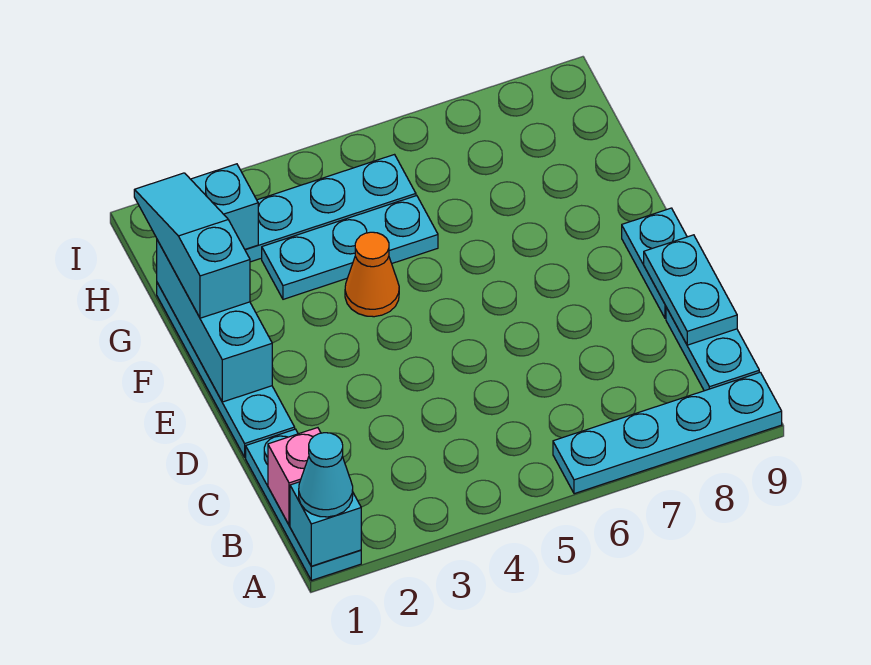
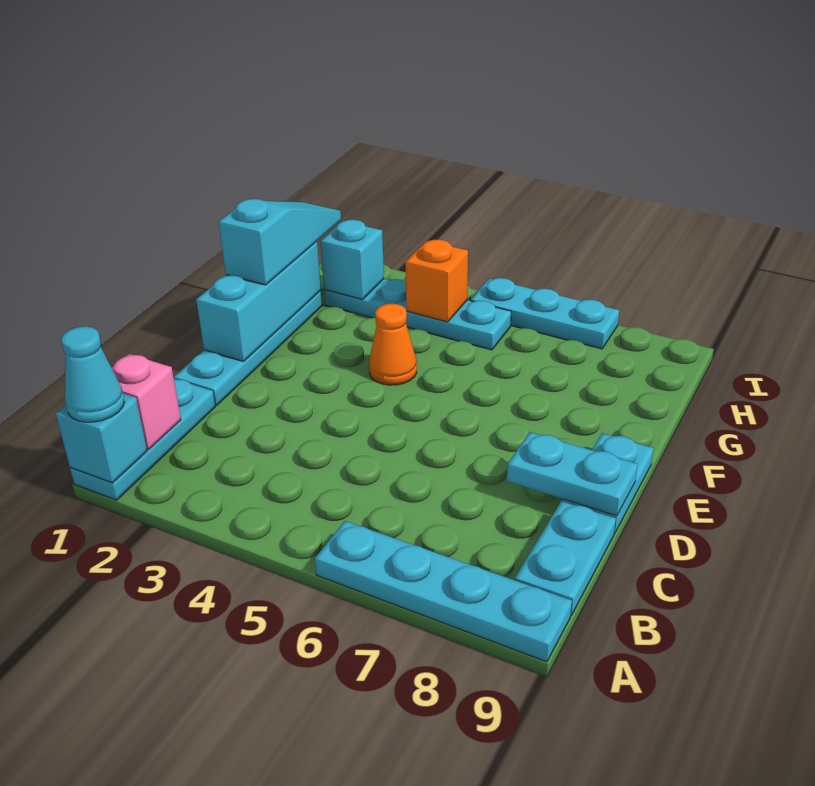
cyan 1x2 plate [644,235,737,345] -> cyan 1x2 plate turned to [507,432,638,516]
cyan 1x3 plate [262,196,438,299] -> cyan 1x3 plate moved to [471,278,619,349]
none -> orange 1x1 brick [405,239,468,322]

